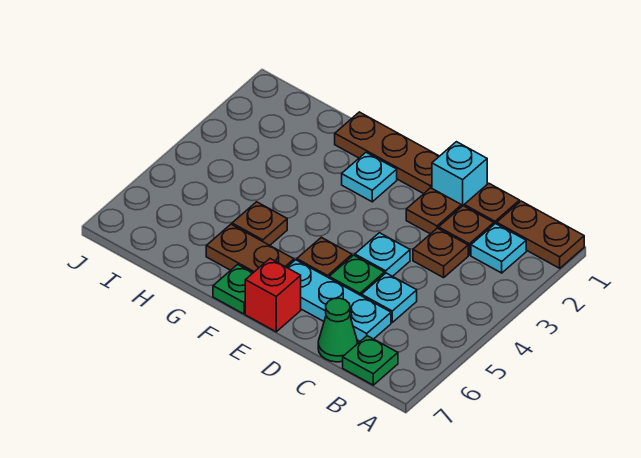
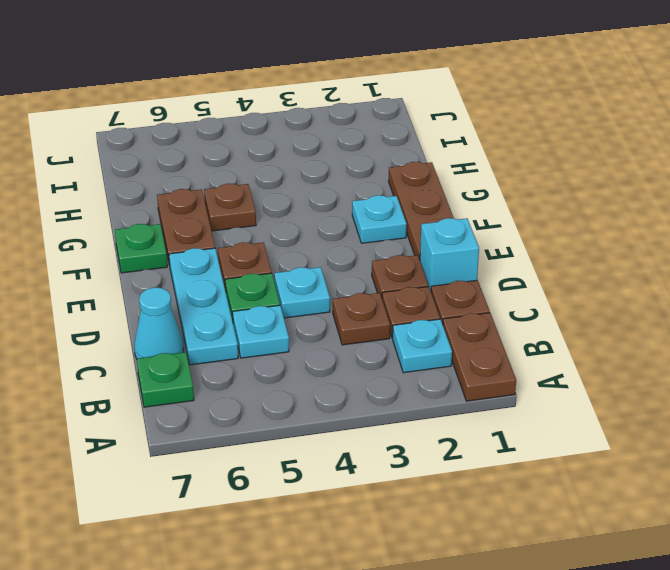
green 1x1 cone [318,298,357,362] -> cyan 1x1 cone [134,288,184,359]
red 1x1 brick [245,259,301,332] -> none

